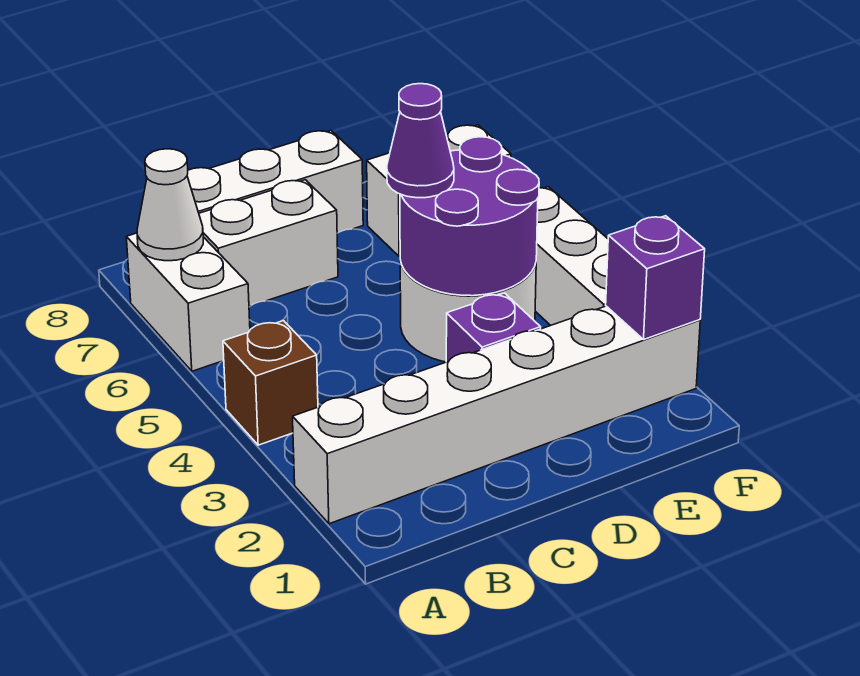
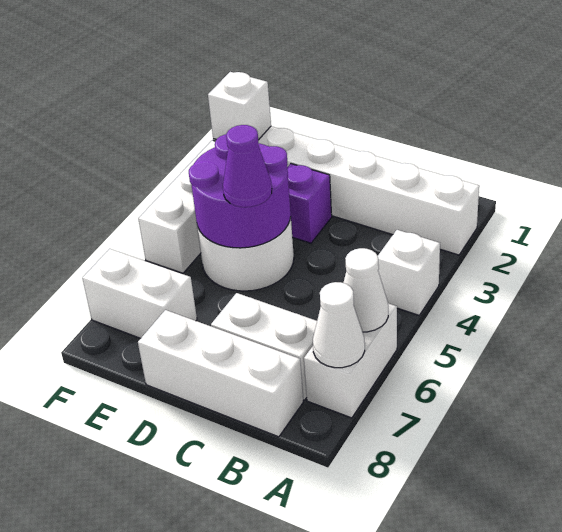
brown 1x1 brick [223,321,318,445] -> white 1x1 brick [378,230,440,315]
none -> white 1x1 cone [343,248,388,332]
purple 1x1 brick [606,216,705,339] -> white 1x1 brick [208,72,271,140]

